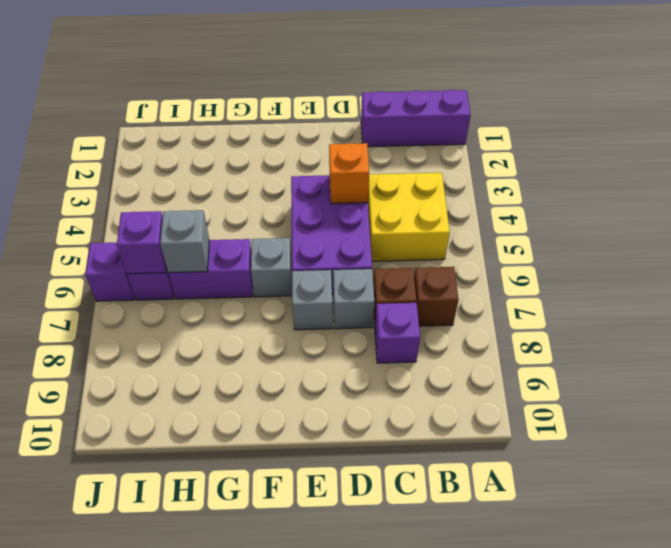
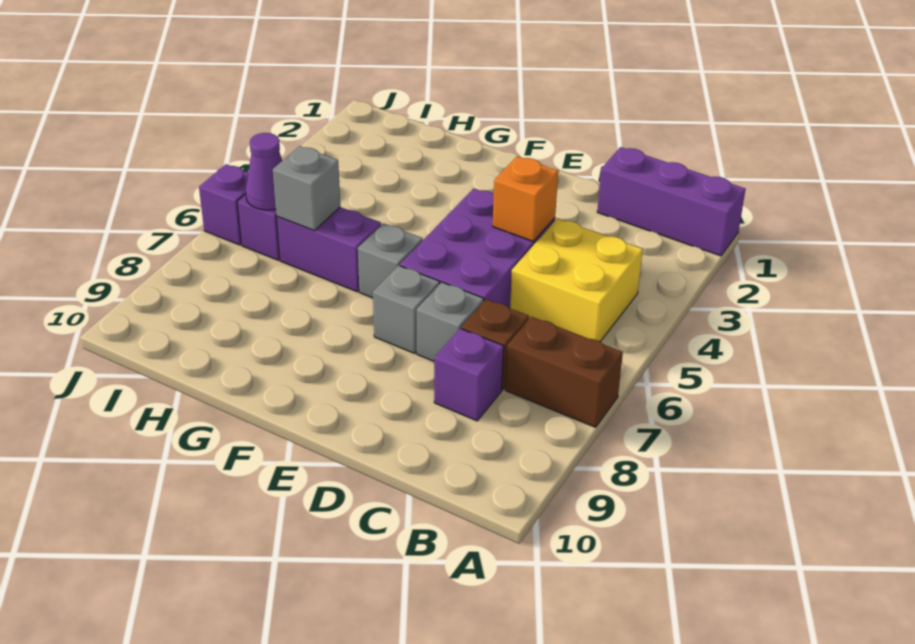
brown 1x1 brick [414,267,458,326] -> brown 1x2 brick [505,317,623,427]
purple 1x1 brick [117,211,167,274] -> purple 1x1 cone [246,133,282,210]

